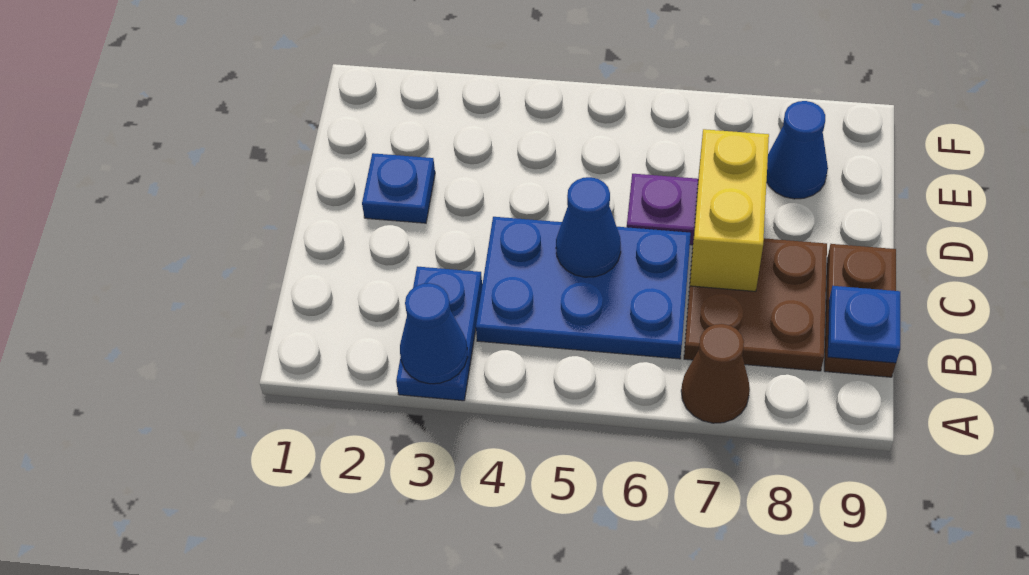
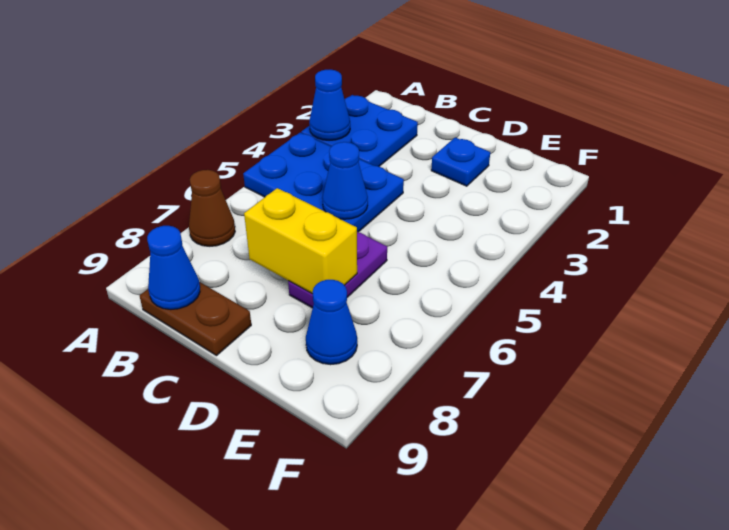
blue 1x2 plate [396,267,482,401] -> blue 2x2 plate [301,95,418,166]
blue 2x3 plate [476,217,691,359] -> blue 2x3 plate turned to [243,133,404,232]
brown 2x2 plate [684,238,827,371] -> none
blue 1x1 plate [828,286,900,363] -> blue 1x1 cone [147,226,200,310]

